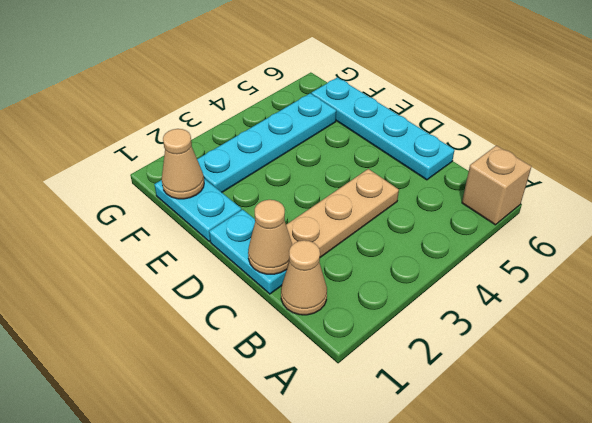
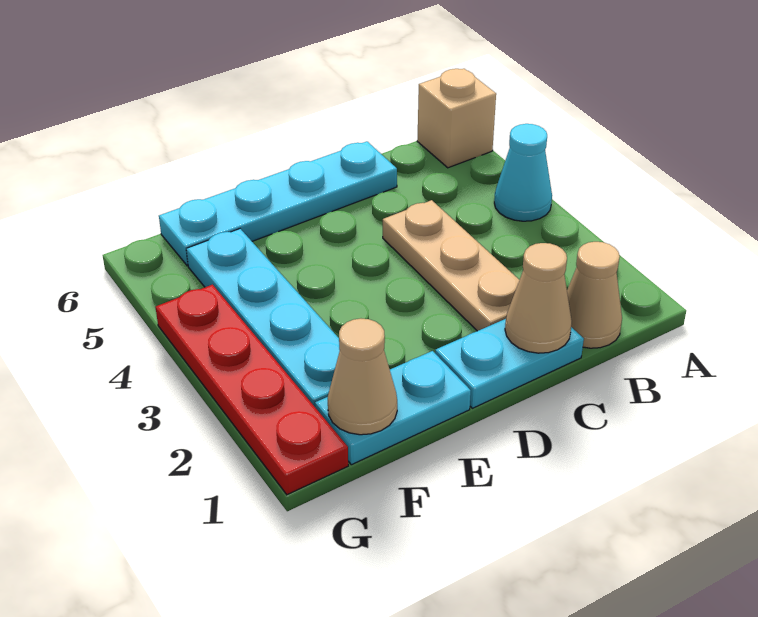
none -> cyan 1x1 cone [494,124,552,221]
none -> red 1x4 plate [156,285,348,495]

